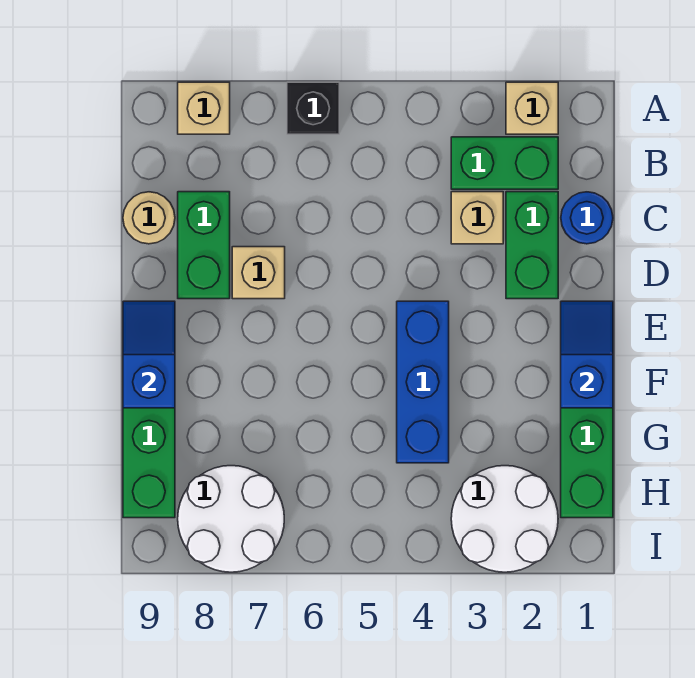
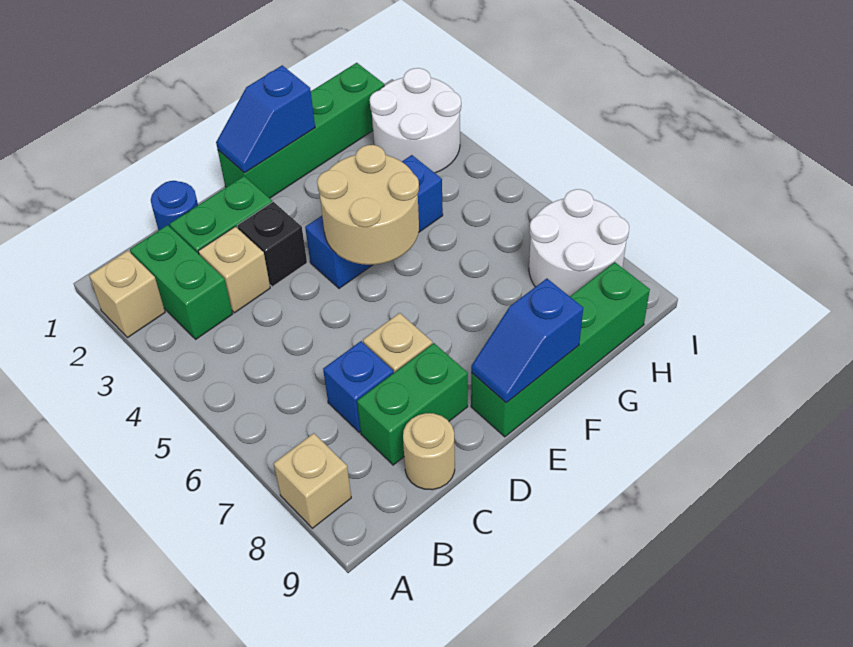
black 1x1 brick [287,82,339,134] -> black 1x1 brick moved to [237,202,307,287]
none -> blue 1x1 brick [323,341,394,432]
none -> tan 2x2 round brick [317,145,419,265]

